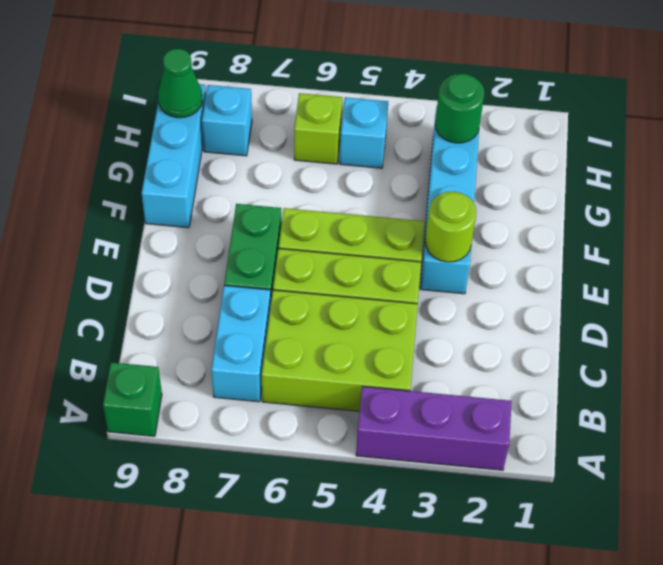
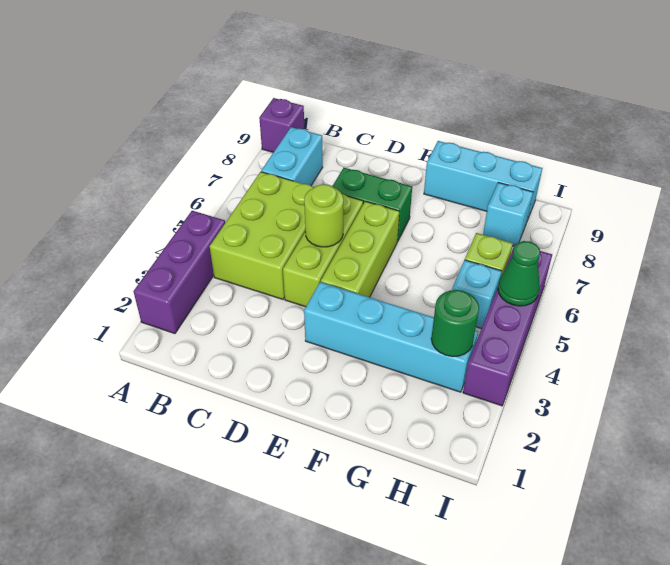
green 1x1 brick [103,362,162,436] -> purple 1x1 brick [259,98,304,152]
cyan 1x2 brick [211,286,271,402] -> cyan 1x2 brick turned to [261,127,323,186]
lime 1x1 round brick [425,191,476,262] -> lime 1x1 round brick moved to [304,184,343,247]
green 1x1 cone [158,49,202,118] -> green 1x1 cone moved to [498,241,540,306]
none -> purple 1x4 brick [463,244,552,406]

